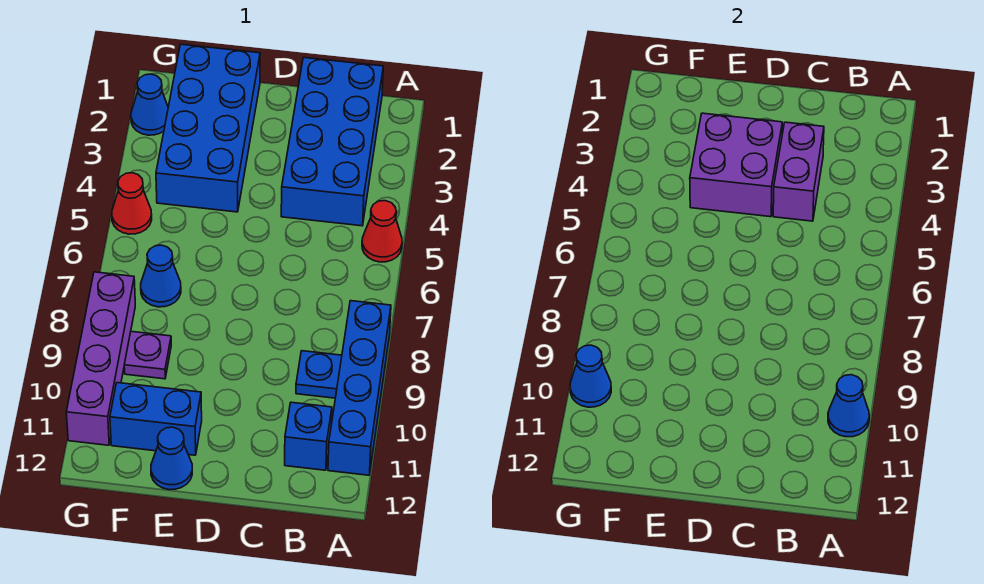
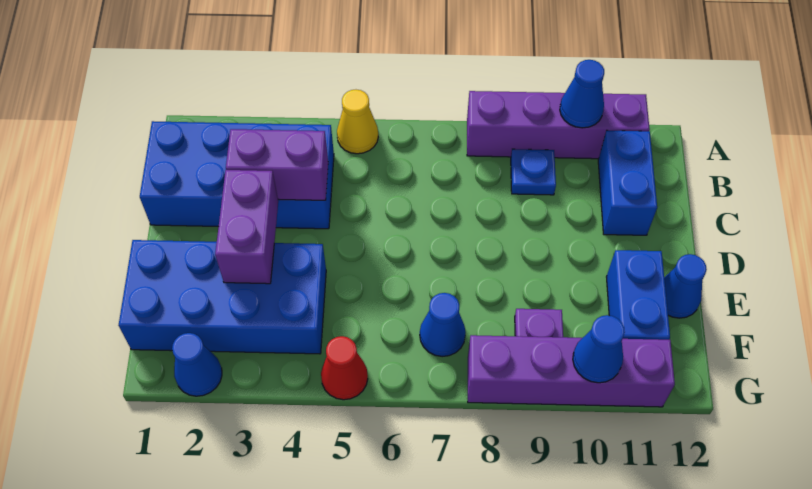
red 1x1 cone [362,201,402,262] -> yellow 1x1 cone [337,90,378,154]
blue 1x4 brick [328,301,391,475] -> purple 1x4 brick [467,91,650,159]
blue 1x1 brick [285,402,332,470] -> blue 1x2 brick [598,130,657,235]
purple 2x2 brick [690,113,782,217] -> purple 1x2 brick [215,170,278,284]

